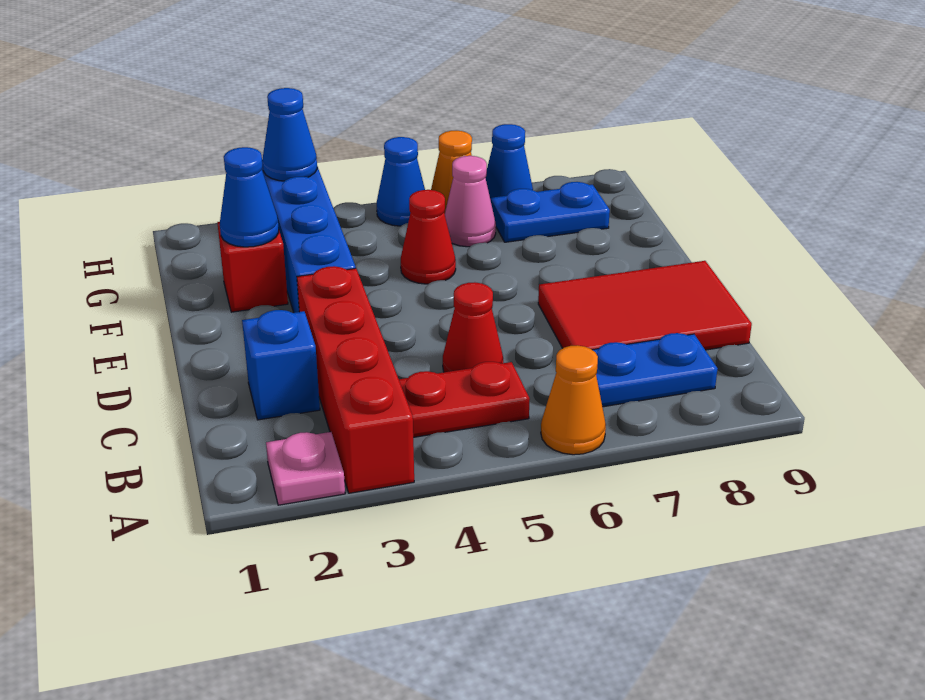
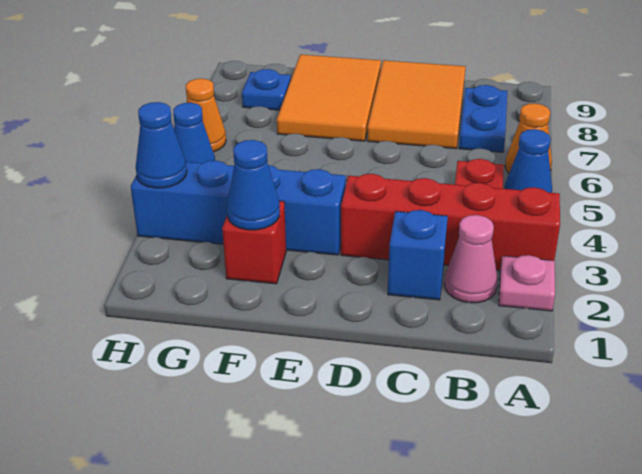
red 1x1 cone [443,282,503,372] -> none
red 2x3 tile [538,261,752,350] -> orange 2x3 tile [367,60,465,149]
none -> orange 2x3 tile [277,55,381,141]
red 1x1 cone [401,190,456,284] -> none
pink 1x1 cone [445,156,496,247] -> pink 1x1 cone moved to [445,215,498,303]
blue 1x2 plate [490,182,610,242] -> blue 1x1 plate [242,69,291,110]
blue 1x1 cone [486,124,533,199] -> blue 1x1 cone moved to [504,129,552,193]

